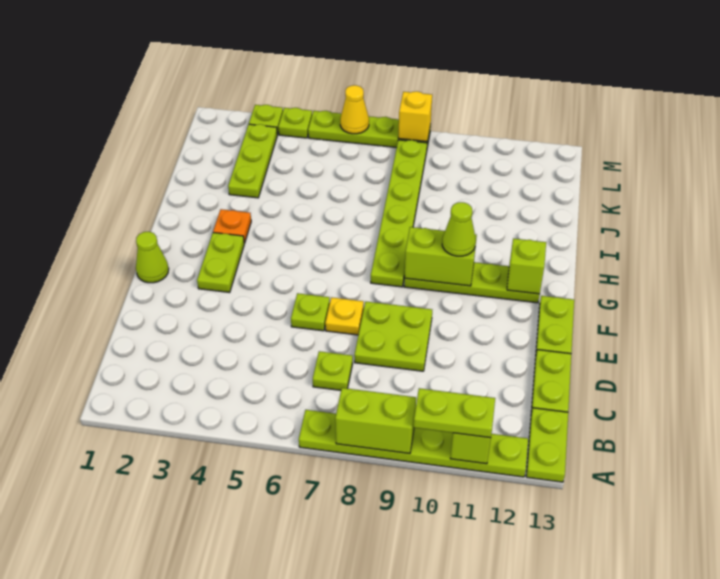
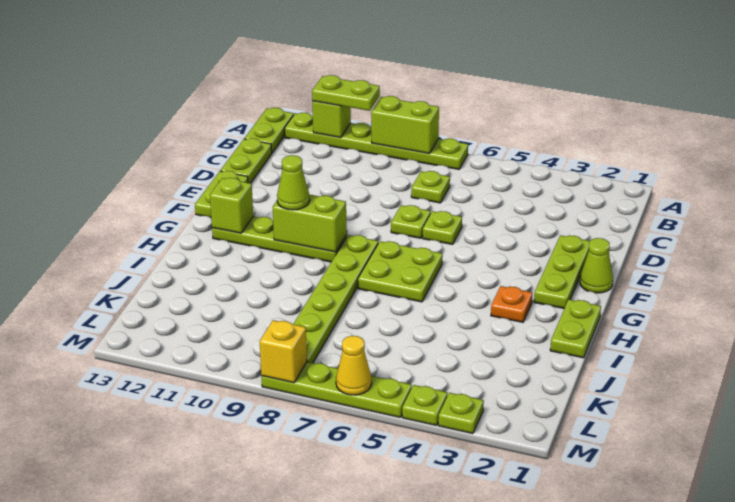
lime 2x2 plate [354,302,432,371] -> lime 2x2 plate moved to [358,241,443,302]
yellow 1x1 plate [325,297,364,335] -> lime 1x1 plate [391,205,431,238]
lime 1x2 plate [197,233,244,292] -> lime 1x2 plate moved to [550,300,601,358]
lime 1x3 plate [228,124,277,198] -> lime 1x3 plate moved to [534,235,590,308]

